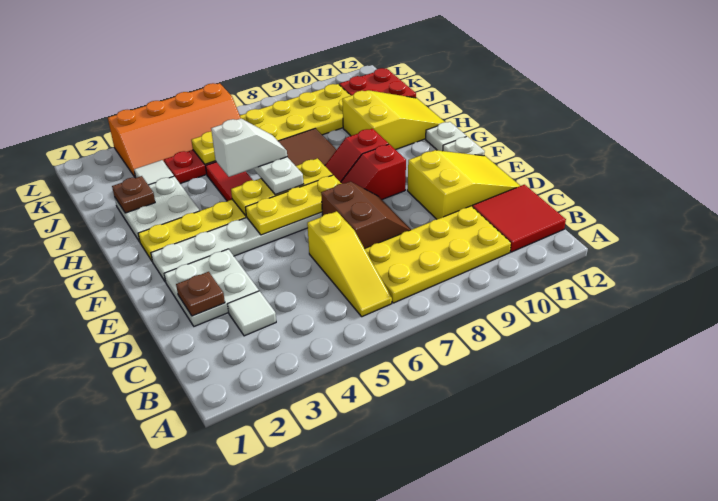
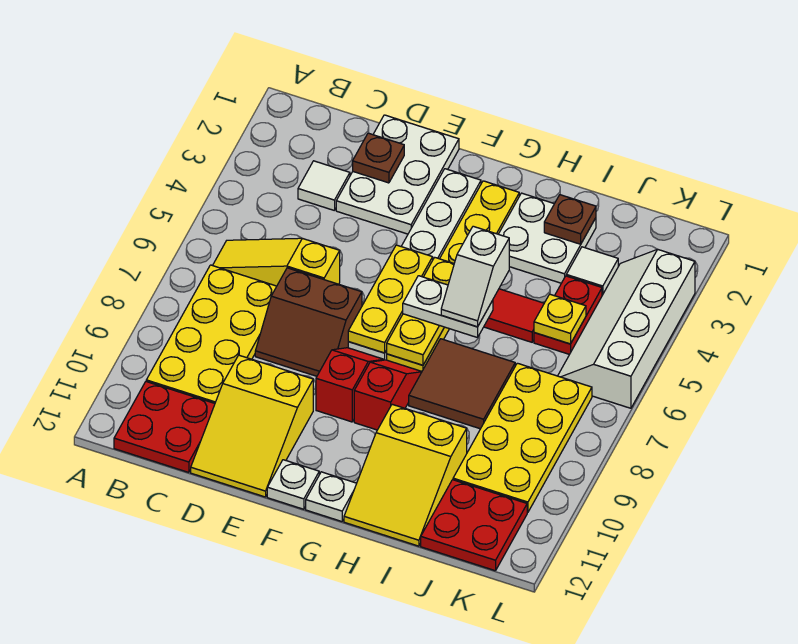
red 2x2 tile [472,185,566,252] -> red 2x2 plate [114,382,215,472]
white 2x2 plate [164,249,259,326] -> white 2x3 plate [336,115,459,234]
orange 2x4 slope [108,83,241,178] -> white 2x4 slope [558,249,695,408]

